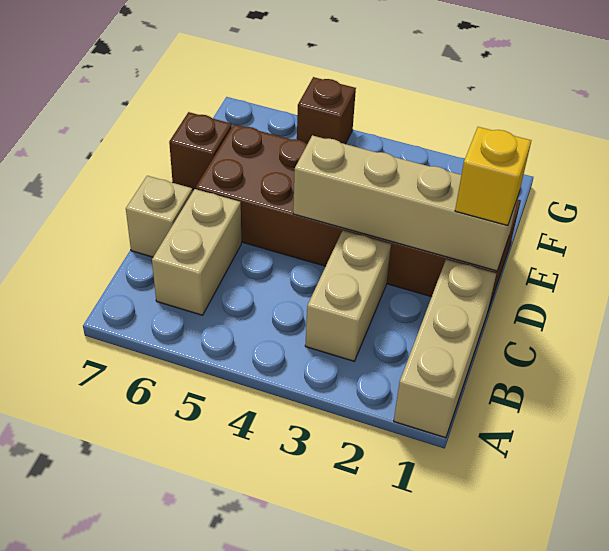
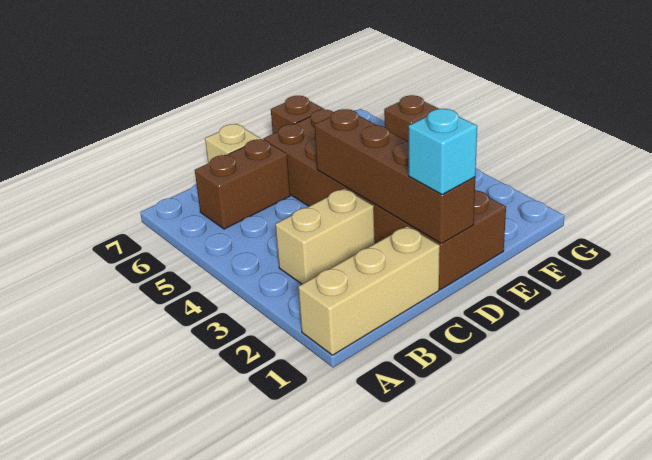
tan 1x2 brick [152,189,241,315] -> brown 1x2 brick [195,139,290,229]
tan 1x4 brick [293,135,519,271] -> brown 1x4 brick [315,109,475,243]
yellow 1x1 brick [455,127,531,226] -> cyan 1x1 brick [409,109,477,195]

